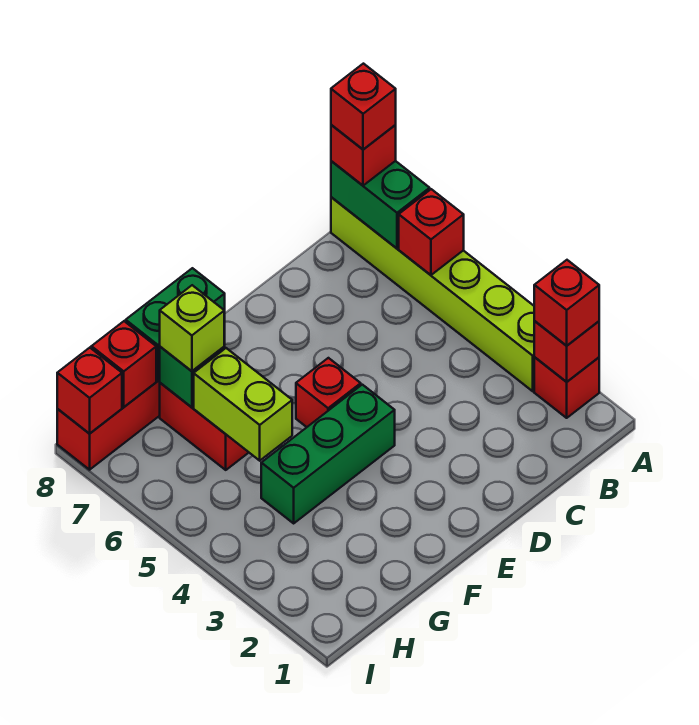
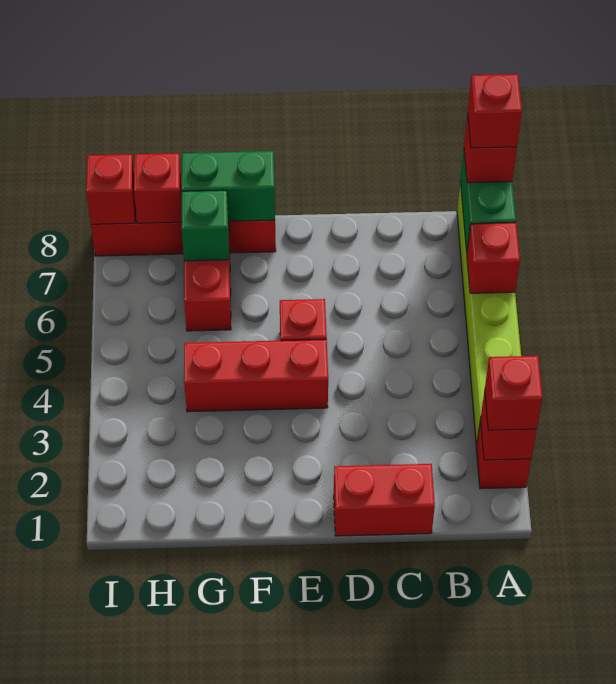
none -> red 1x2 brick [334,464,435,536]
green 1x3 brick [261,385,395,523] -> red 1x3 brick [184,339,328,412]
lime 1x2 brick [194,348,292,461] -> none
lime 1x1 brick [160,285,224,371] -> none

